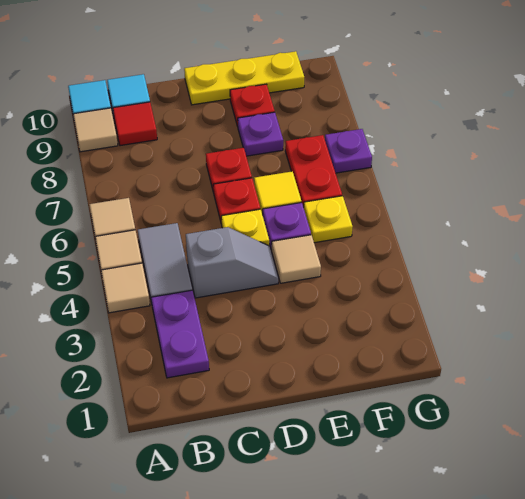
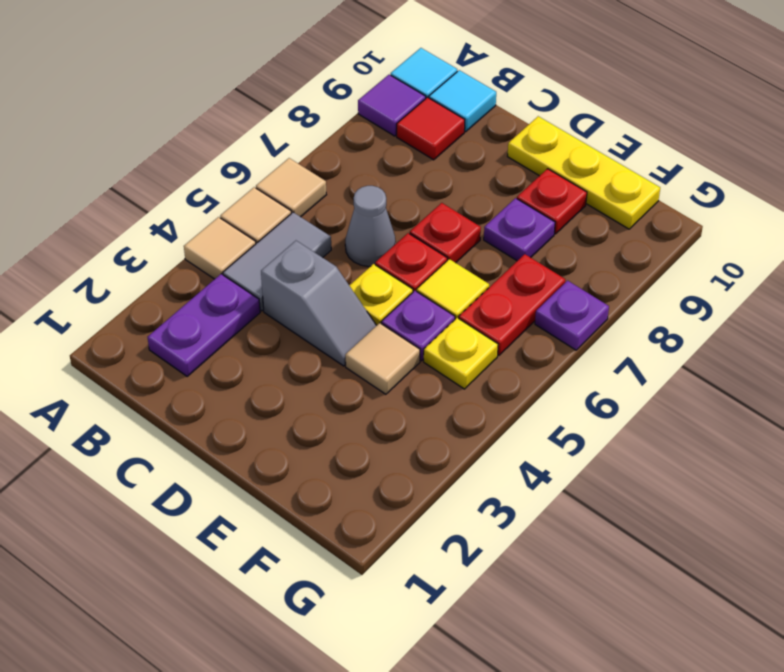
tan 1x1 tile [73,108,118,152] -> purple 1x1 tile [358,75,426,136]
none -> grey 1x1 cone [345,186,396,267]

